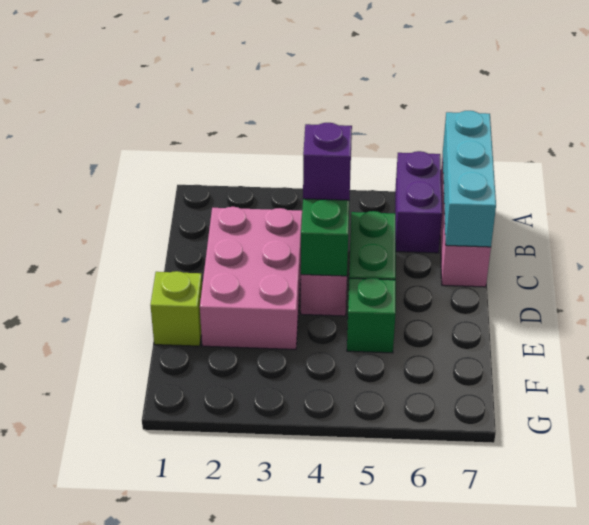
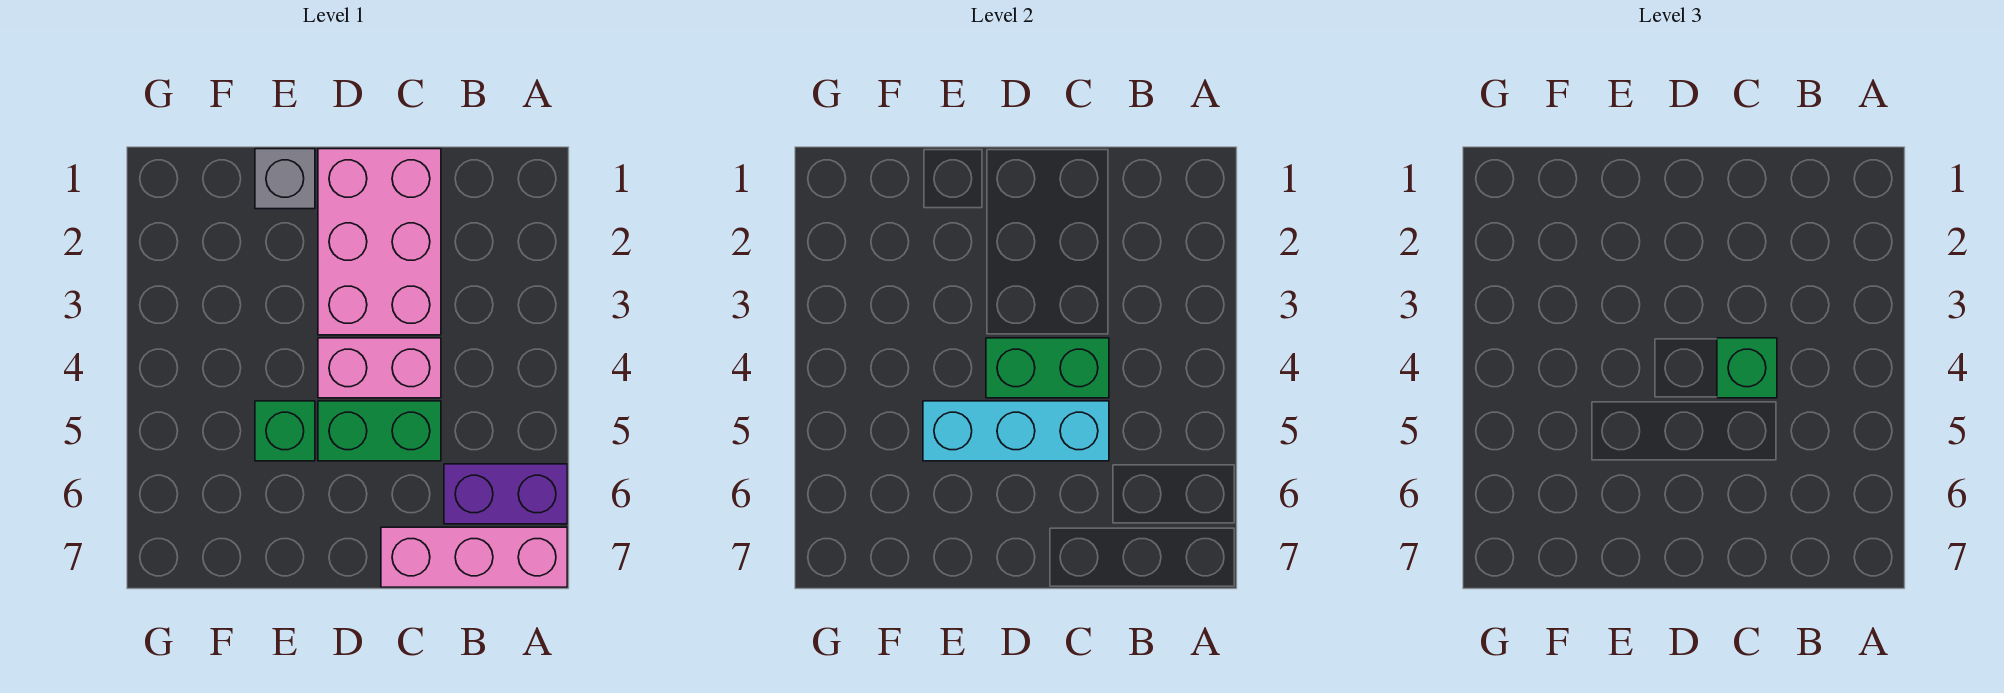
cyan 1x3 brick [442,111,496,247] -> cyan 1x3 brick moved to [923,401,1109,461]
pink 2x3 brick [200,207,302,349] -> pink 2x3 brick turned to [318,149,441,335]
purple 1x1 brick [303,123,352,200] -> green 1x1 brick [1717,338,1777,398]
lime 1x1 brick [150,271,202,346] -> grey 1x1 brick [255,149,315,209]

